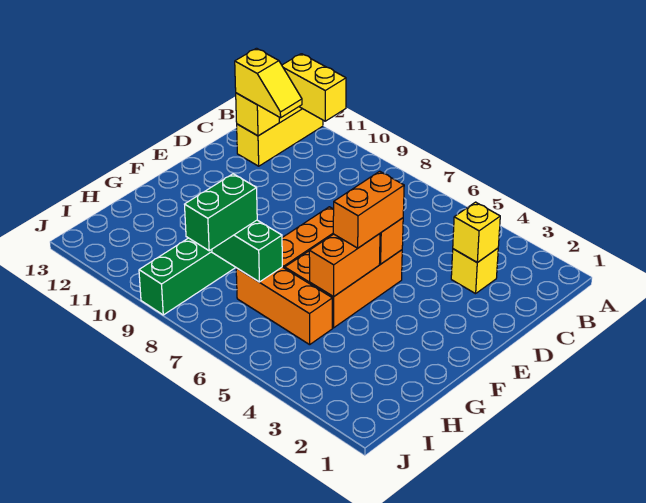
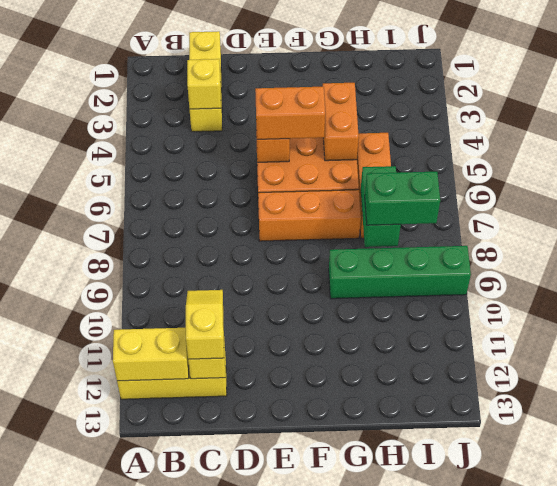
yellow 1x2 brick [282,54,346,121] -> yellow 1x2 brick turned to [113,328,189,381]
yellow 1x1 brick [451,248,498,294] -> yellow 1x3 brick [189,31,222,132]
orange 1x2 brick [309,234,380,297] -> orange 1x2 brick turned to [323,83,359,161]

